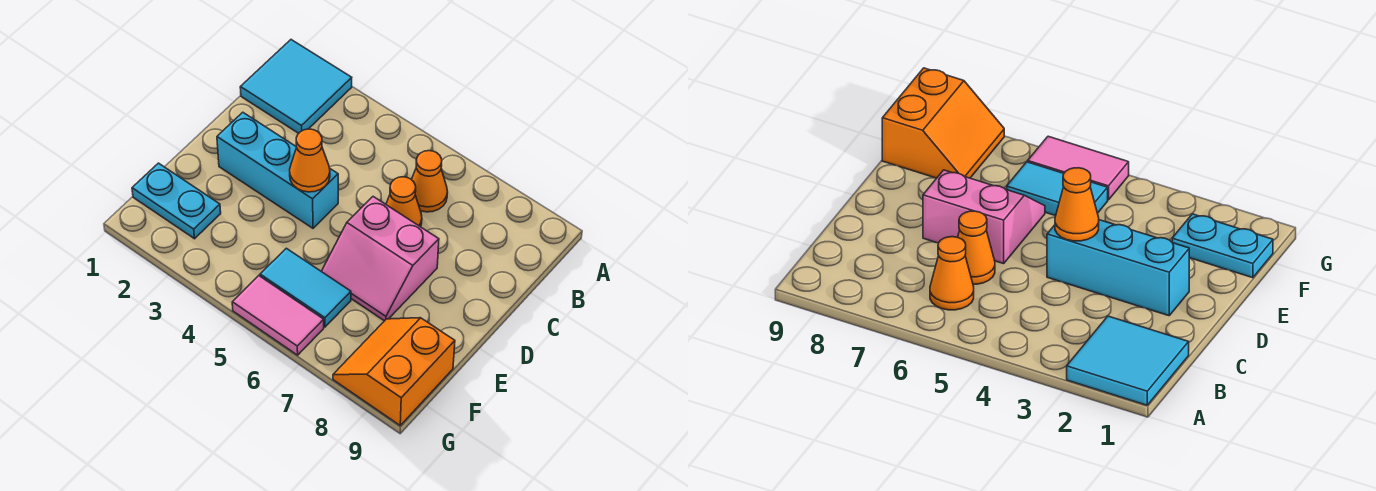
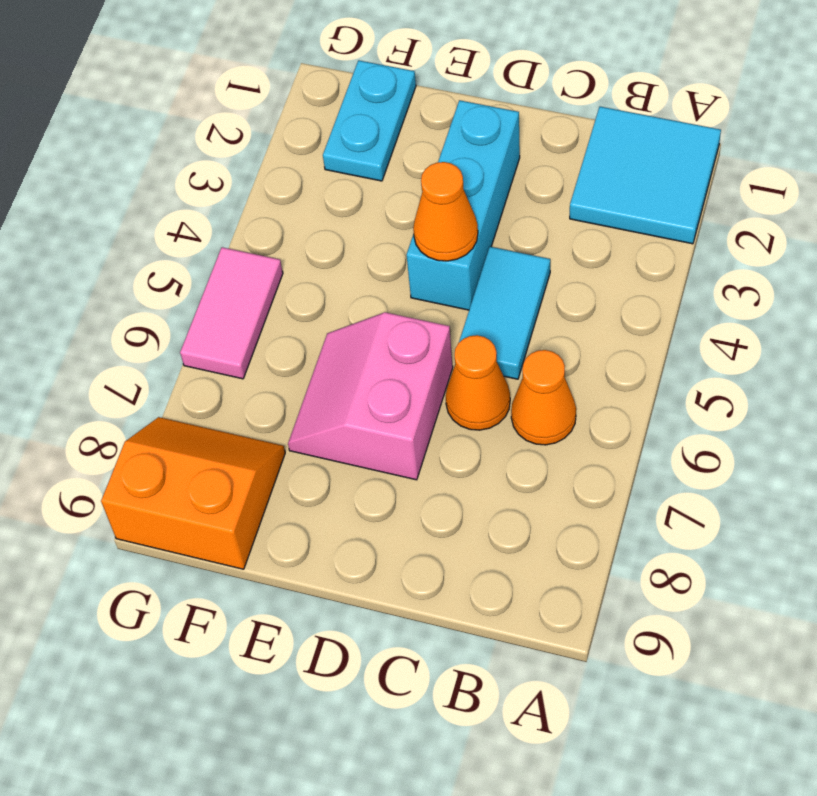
cyan 1x2 tile [260,248,351,327] -> cyan 1x2 tile moved to [459,247,550,379]

